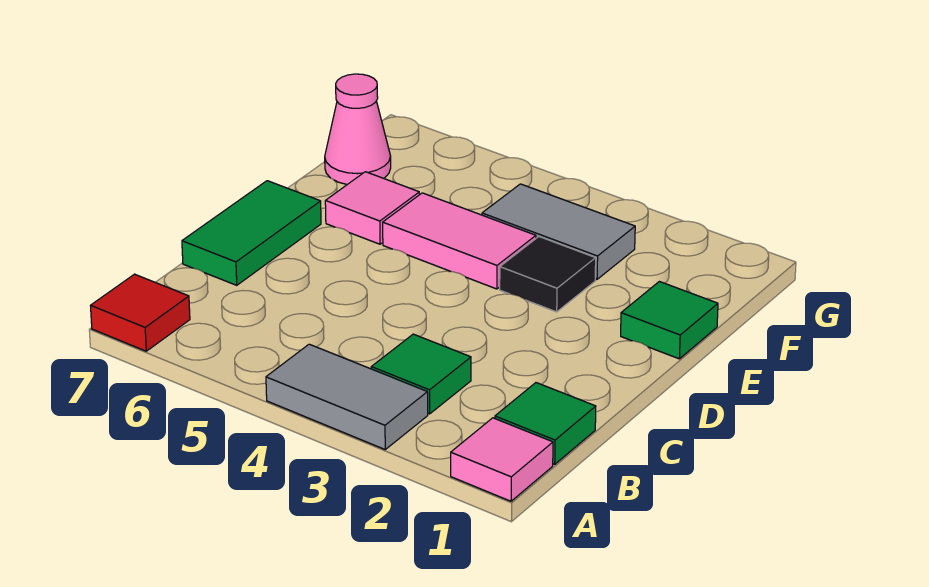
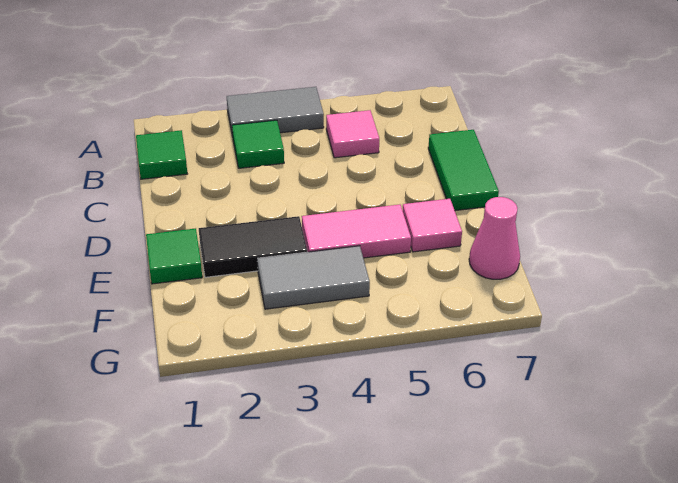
pink 1x1 tile [451,418,553,501] -> pink 1x1 tile moved to [326,110,379,158]
red 1x1 tile [90,274,190,351] -> none
black 1x1 tile [500,237,596,312] -> black 1x2 tile [199,216,307,277]

